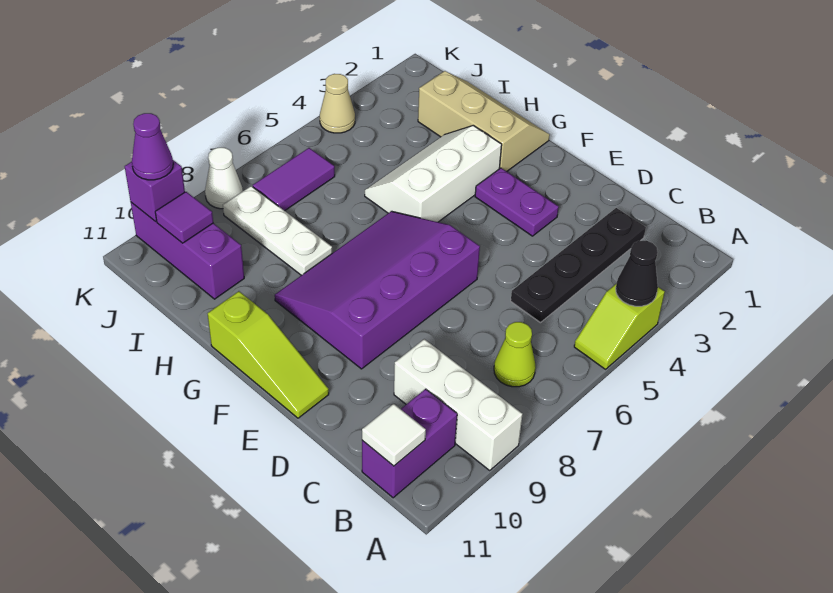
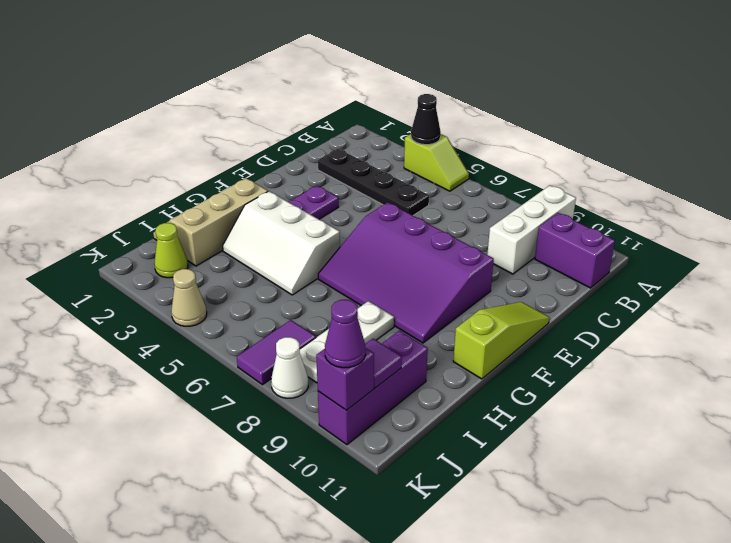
lime 1x1 cone [494,322,536,387] -> lime 1x1 cone moved to [154,223,188,278]
white 1x1 tile [362,404,426,466] -> none
purple 1x2 tile [253,148,335,211] -> purple 1x2 tile turned to [237,320,316,385]

